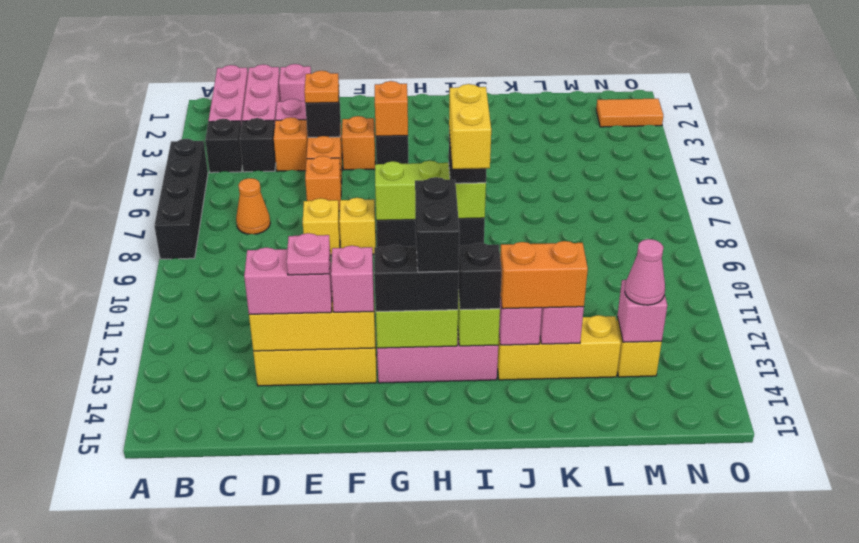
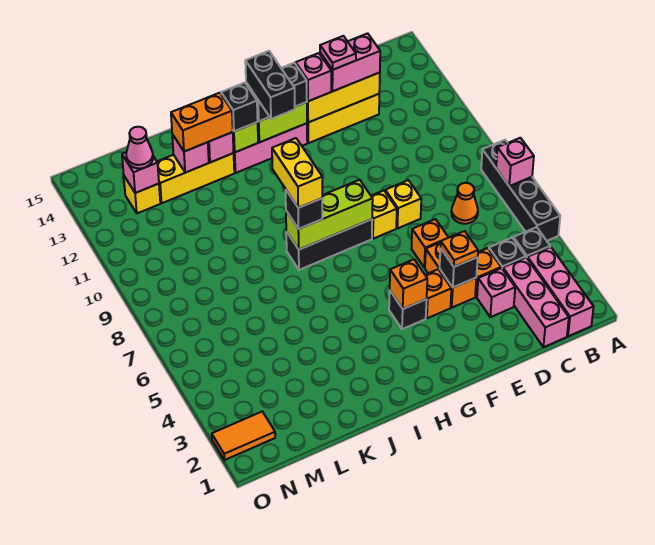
pink 1x1 brick [279,64,311,102] -> pink 1x1 brick moved to [496,138,534,186]

